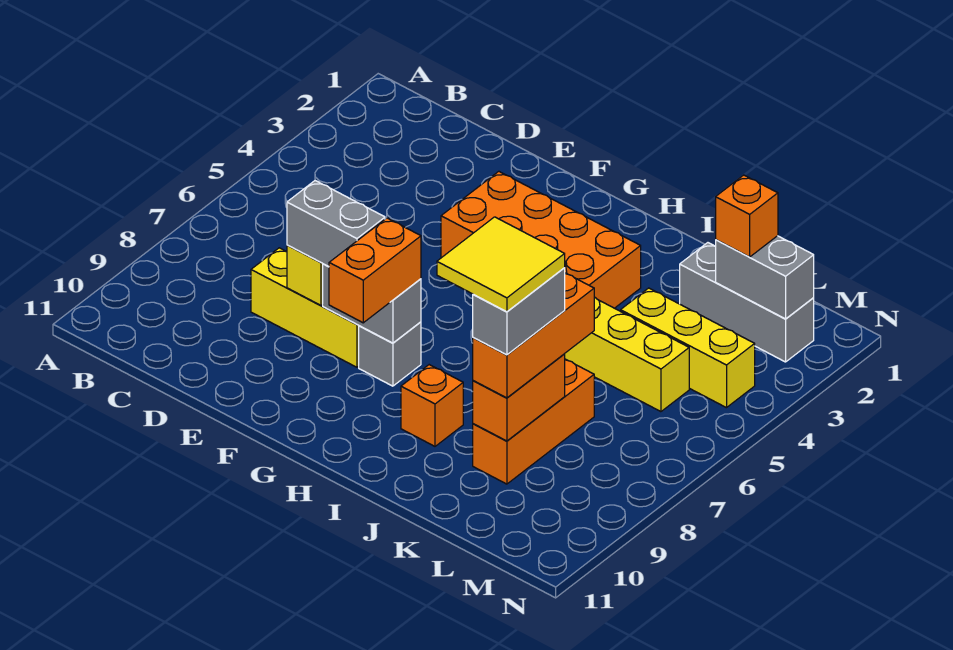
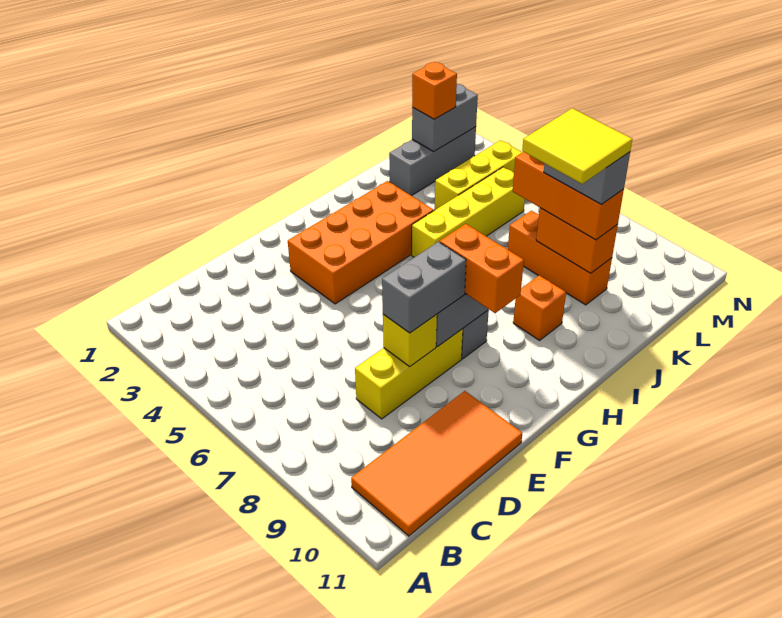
none -> orange 2x4 tile [351,391,522,536]

